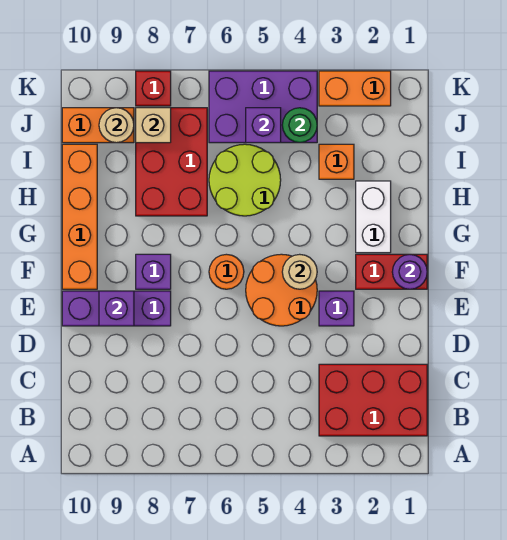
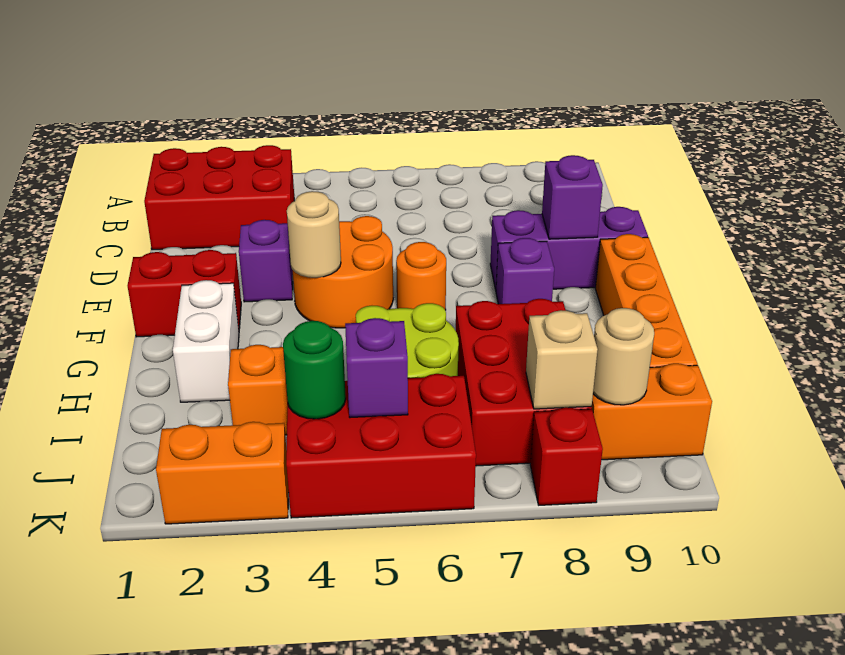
purple 1x1 round brick [392,254,427,289] -> none
purple 2x3 brick [209,71,317,143] -> red 2x3 brick [286,374,476,518]

